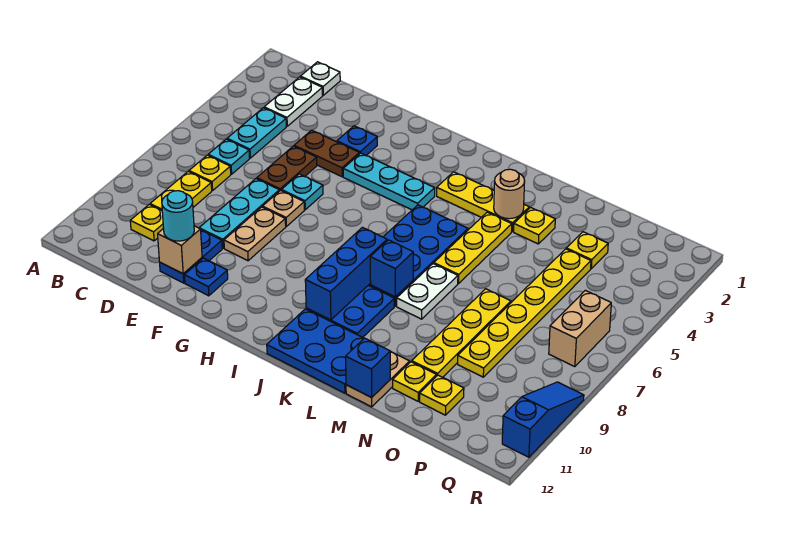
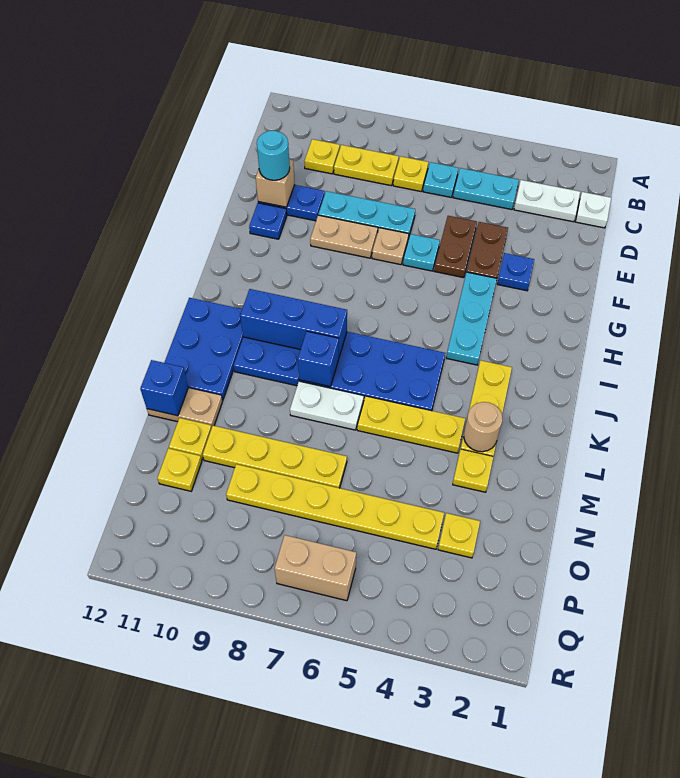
brown 1x2 plate [257,146,317,191] -> brown 1x2 plate turned to [434,216,477,278]
blue 1x3 slope [502,382,584,457] -> none

